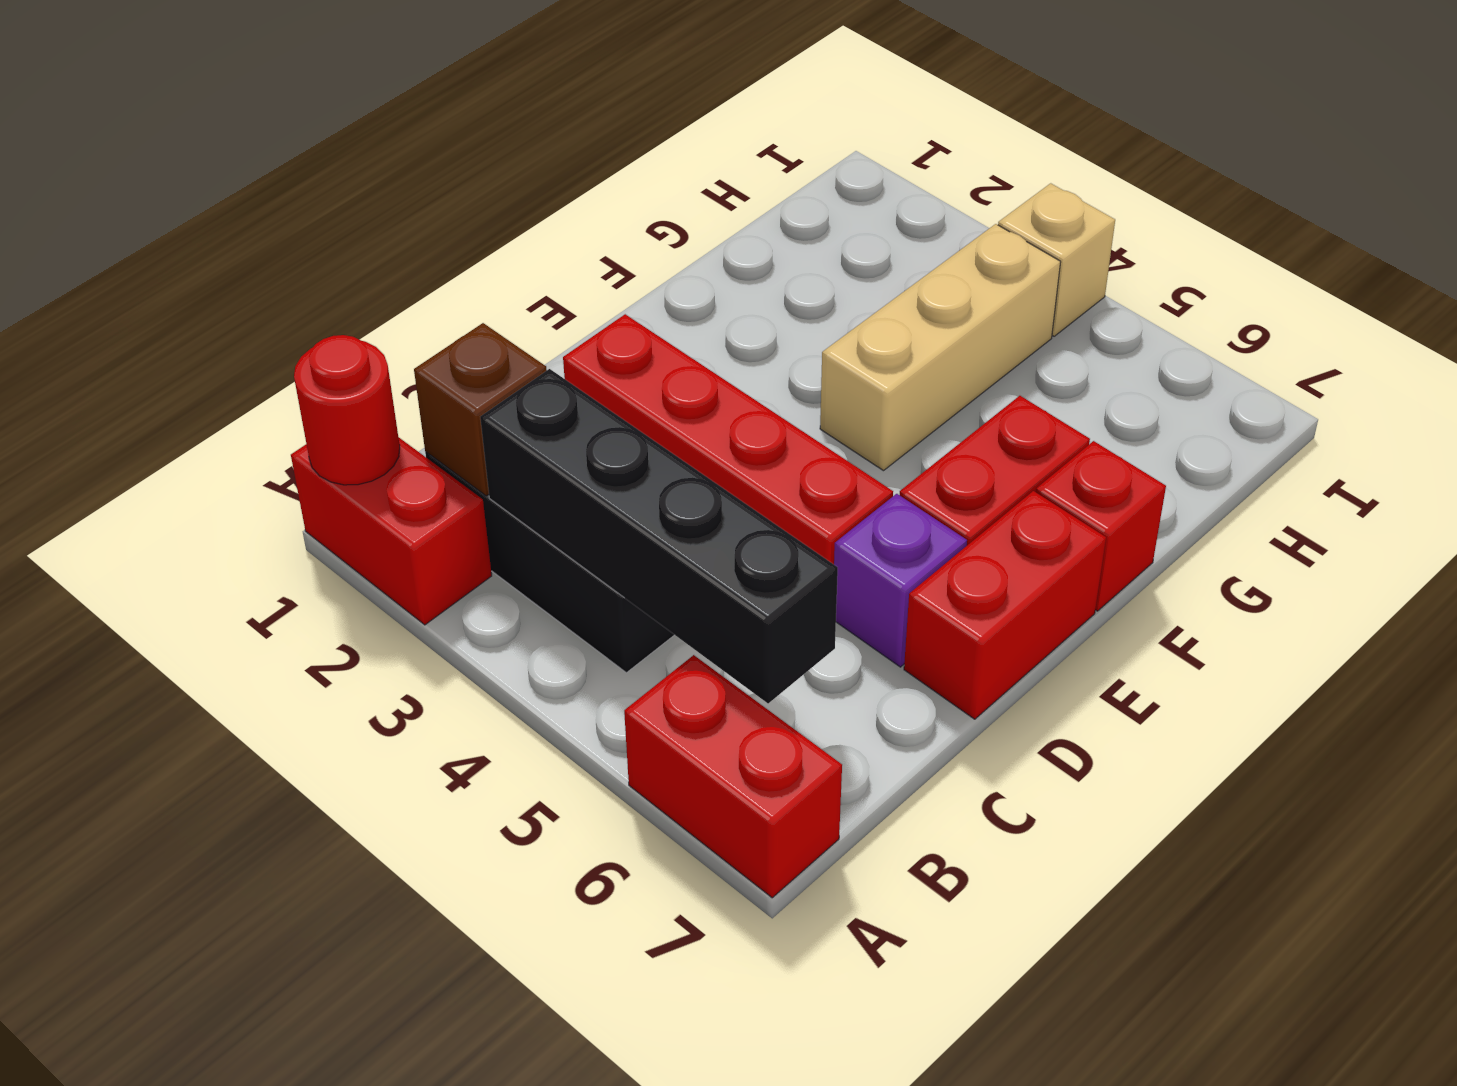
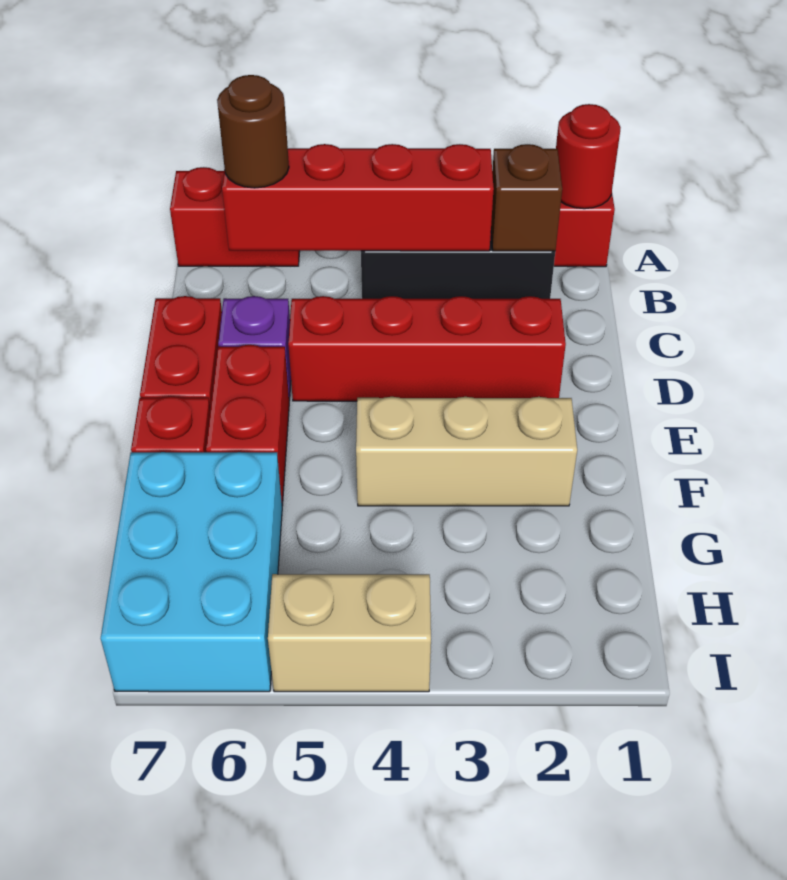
black 1x4 brick [480,369,838,703] -> red 1x4 brick [222,144,494,251]
none -> brown 1x1 round brick [217,75,289,188]
tan 1x3 brick [820,224,1061,471] -> tan 1x3 brick turned to [356,397,577,506]
none -> cyan 2x3 brick [101,452,282,692]
tan 1x1 brick [998,183,1115,336] -> tan 1x2 brick [268,574,431,692]

